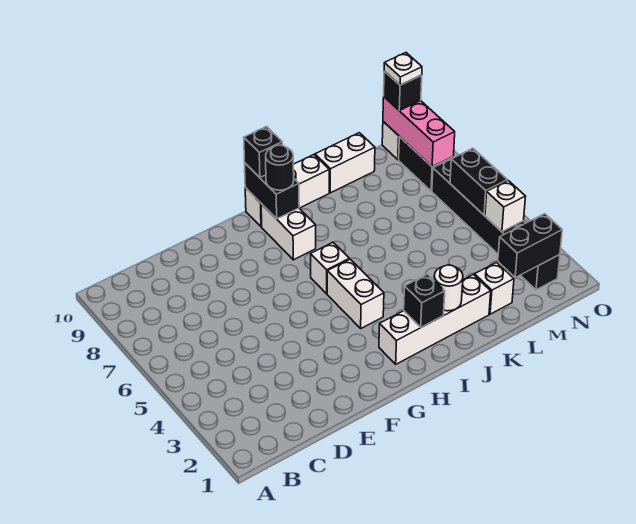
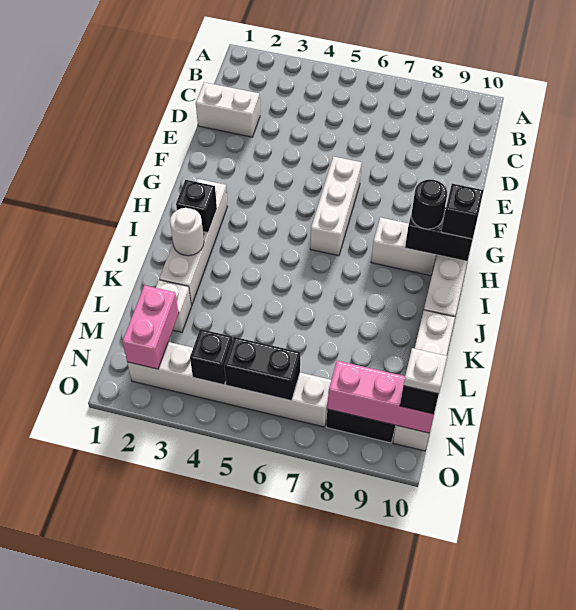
white 1x2 brick [327,259,384,328] -> white 1x2 brick moved to [196,82,260,137]
white 1x1 brick [311,242,349,294] -> white 1x3 brick [310,156,362,256]
black 1x2 brick [498,214,562,277] -> pink 1x2 brick [122,285,179,369]
black 1x6 brick [432,159,560,290] -> white 1x6 brick [127,342,331,427]
white 1x1 brick [485,181,526,232] -> black 1x1 brick [190,329,232,385]

